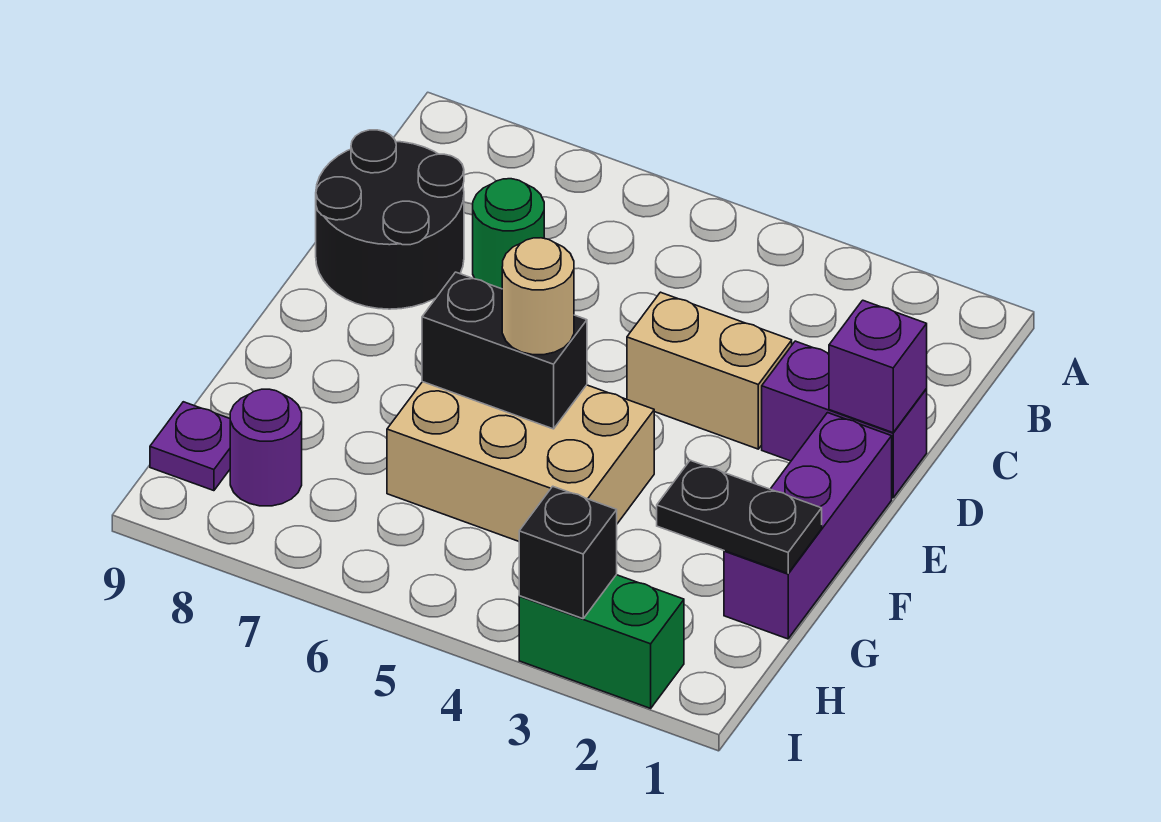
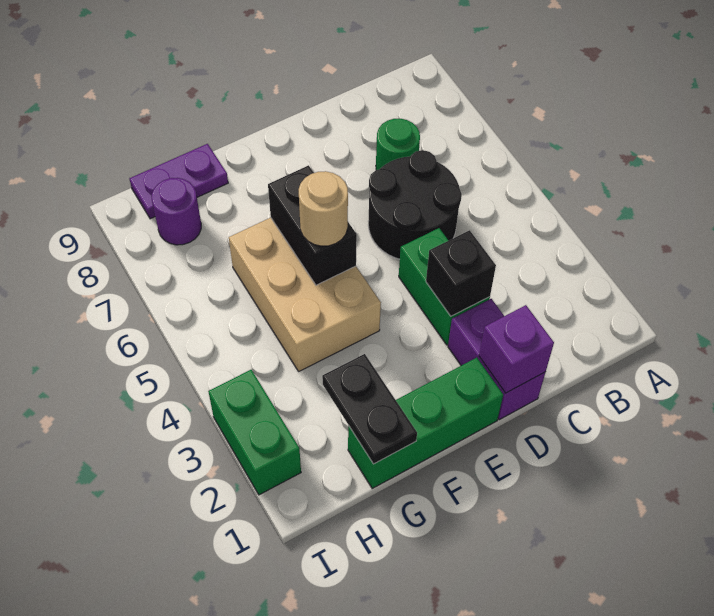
black 2x2 round brick [316,130,464,309] -> black 2x2 round brick moved to [368,150,462,259]
tan 1x2 brick [627,292,792,449] -> green 1x2 brick [399,228,490,345]
purple 1x3 brick [724,413,892,639] -> green 1x3 brick [348,358,503,488]
purple 1x1 plate [150,402,230,491] -> purple 1x2 plate [129,144,228,219]
black 1x1 brick [519,486,617,619] -> black 1x1 brick moved to [426,230,496,316]

